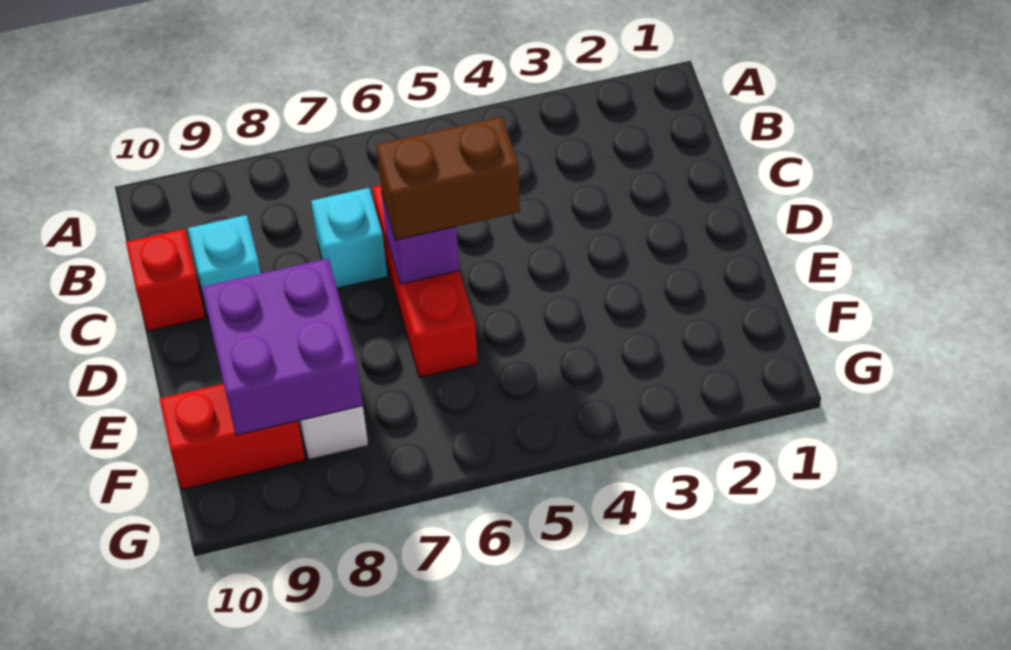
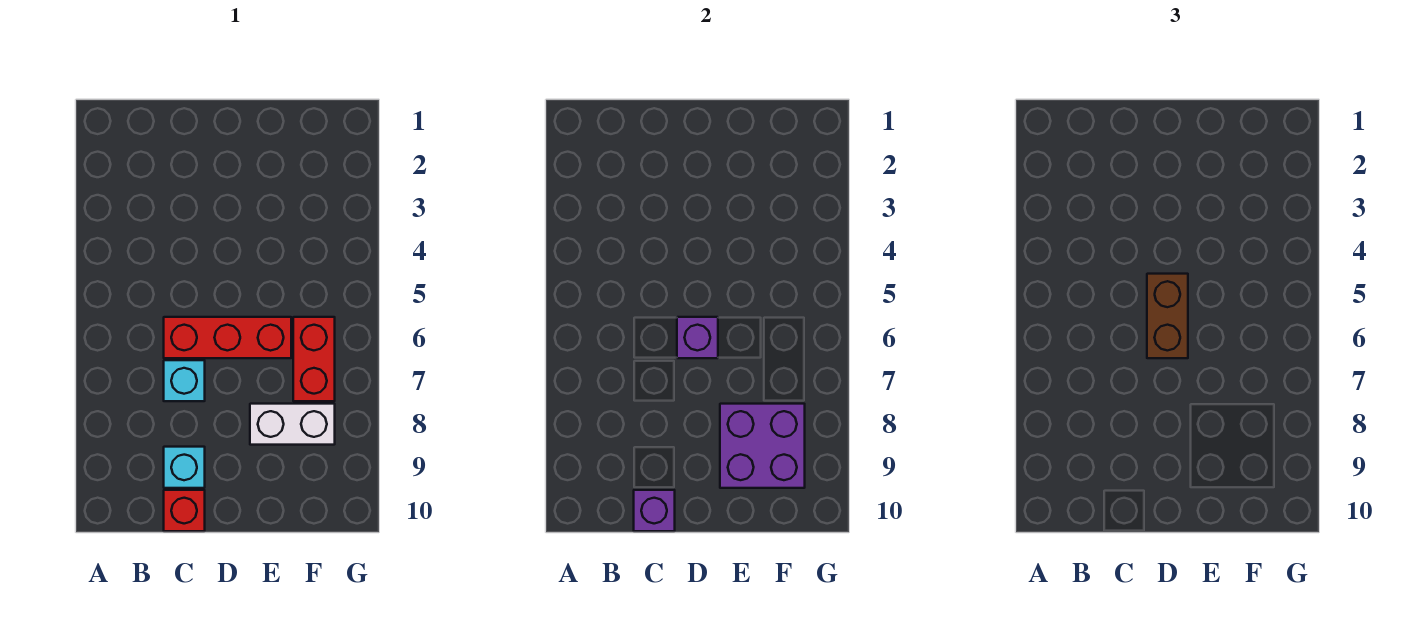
none -> purple 1x1 brick [634,490,675,531]
red 1x2 brick [159,384,305,490] -> red 1x2 brick moved to [293,317,335,401]

